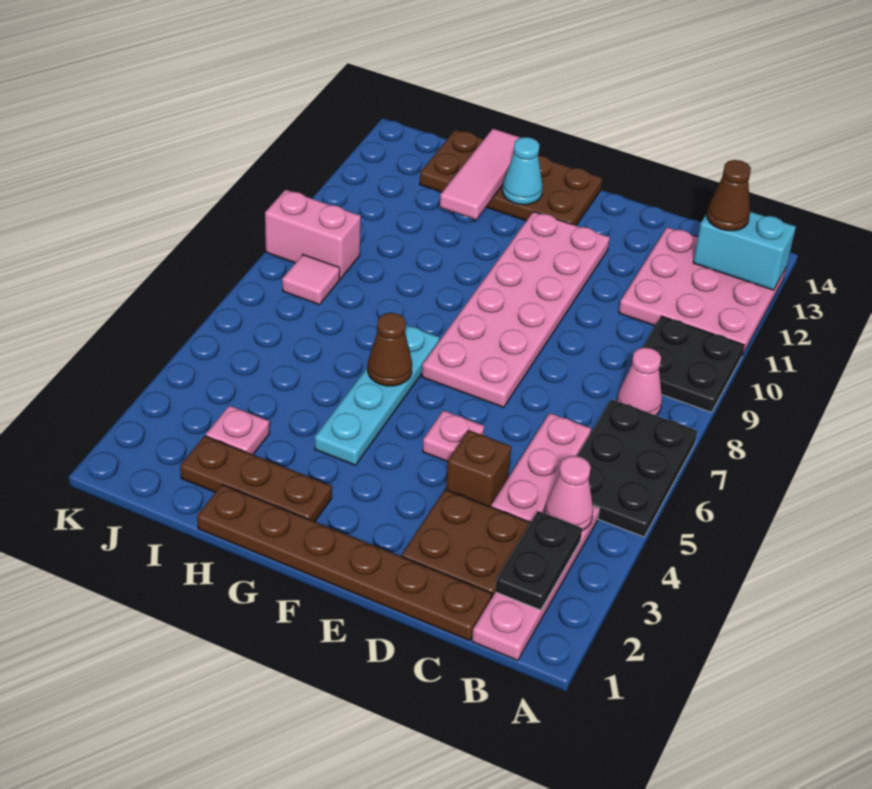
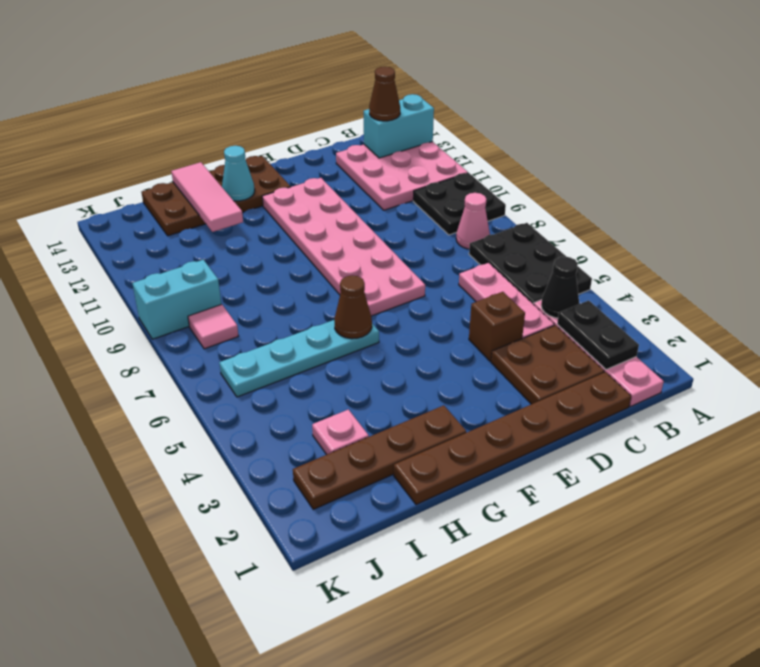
pink 1x1 cone [545,456,593,530] -> black 1x1 cone [541,257,579,318]
pink 1x1 plate [423,411,484,462] -> none
brown 1x3 plate [180,436,332,522] -> brown 1x4 plate [293,405,466,509]
cyan 1x4 plate [315,325,440,465] -> cyan 1x4 plate turned to [219,320,379,397]
pink 1x2 brick [265,190,361,279] -> cyan 1x2 brick [132,260,221,339]

